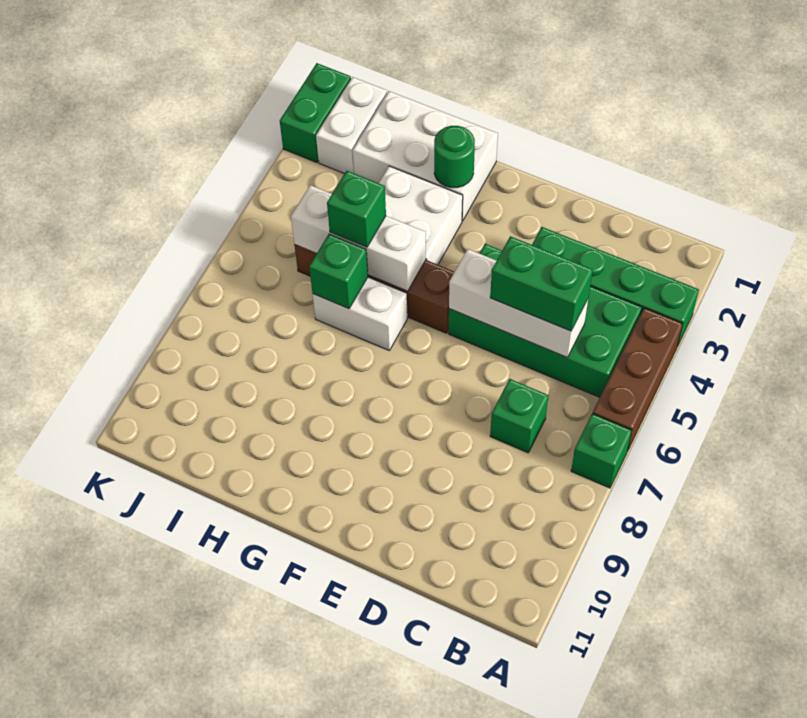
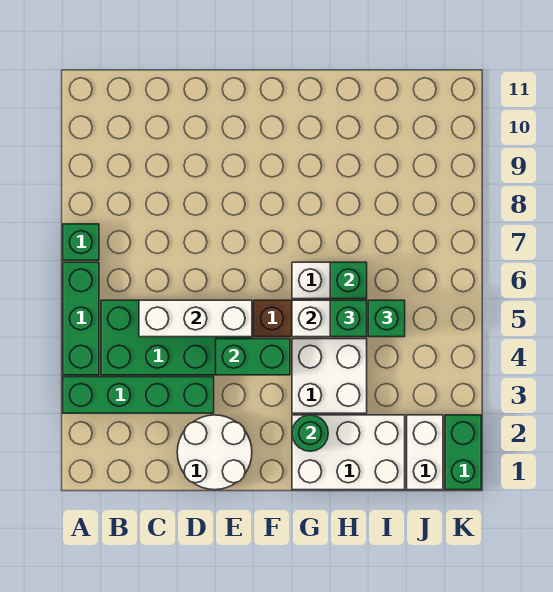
brown 1x3 brick [593,308,683,451] -> green 1x3 brick [63,262,99,375]
green 1x2 brick [490,236,593,331] -> green 1x2 brick moved to [216,339,290,375]
green 1x1 brick [490,379,548,453] -> green 1x1 brick moved to [368,300,405,337]
none -> white 2x2 round brick [177,415,252,490]

